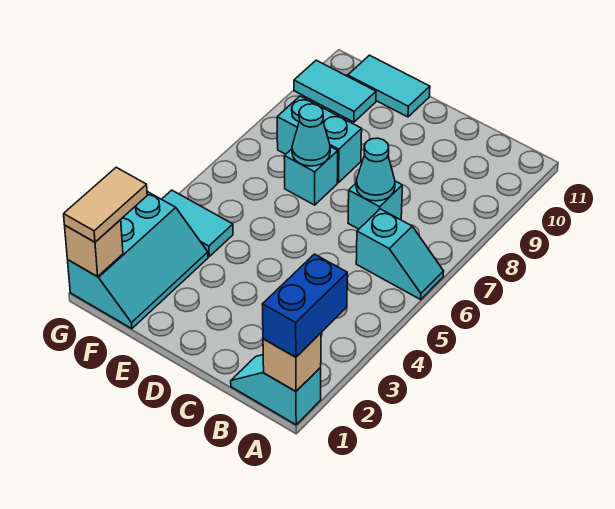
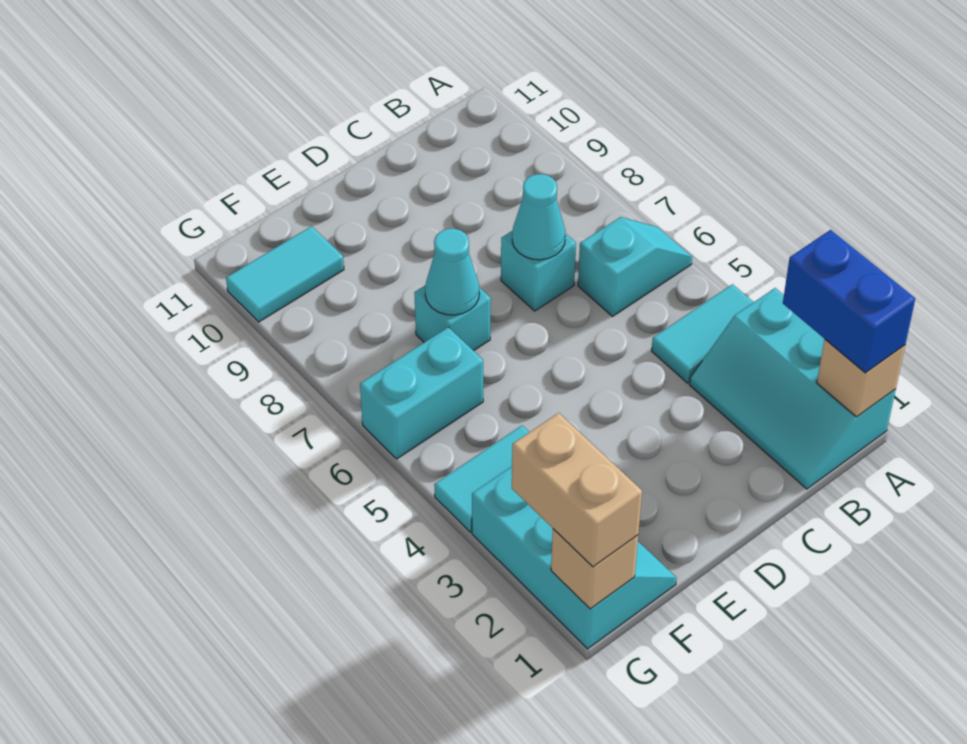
cyan 1x2 slope [231,355,321,425] -> cyan 2x3 slope [690,288,896,489]
cyan 1x2 brick [277,96,362,183] -> cyan 1x2 brick moved to [360,327,483,459]
cyan 1x2 tile [348,55,430,117] -> cyan 1x2 tile moved to [652,284,753,383]
tan 1x2 tile [64,167,147,242] -> tan 1x2 brick [512,413,642,567]

